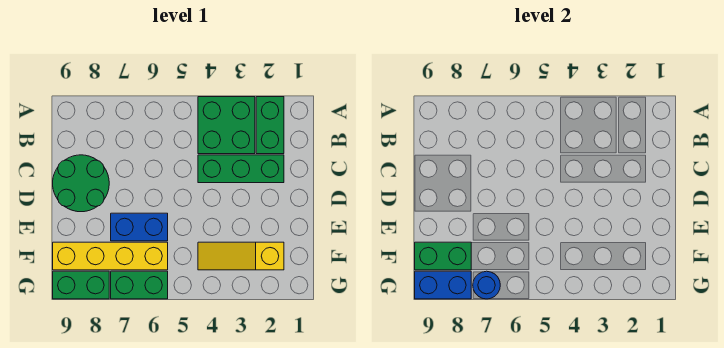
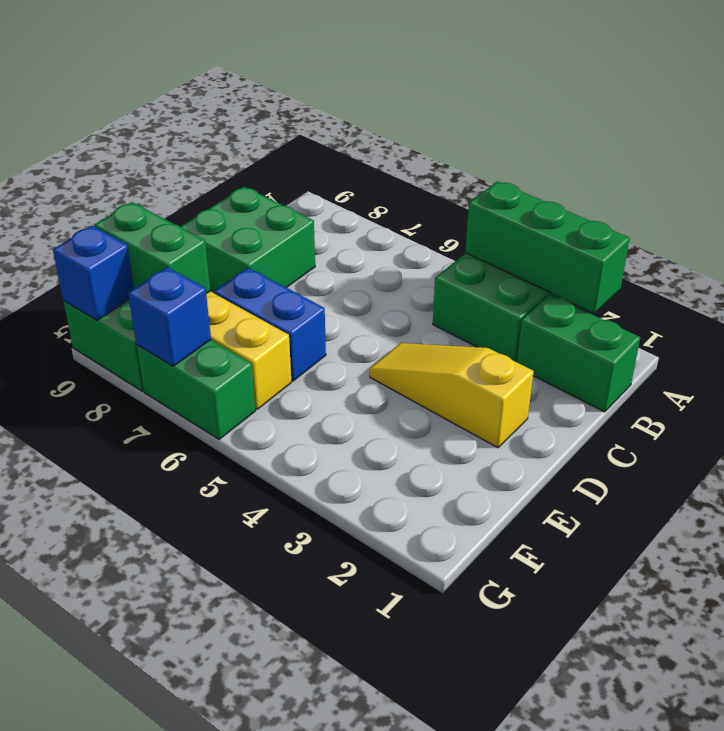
green 1x2 brick [256,97,284,154] -> green 1x2 brick turned to [517,295,640,412]
green 1x3 brick [198,155,284,183] -> green 1x3 brick moved to [465,181,630,313]
green 2x2 round brick [53,155,109,212] -> green 2x2 brick [181,187,315,291]
yellow 1x3 slope [198,242,284,270] -> yellow 1x3 slope moved to [370,343,534,448]
blue 1x1 round brick [473,271,500,299] -> blue 1x1 brick [128,267,211,366]
blue 1x2 brick [415,271,471,299] -> blue 1x1 brick [53,226,134,320]

